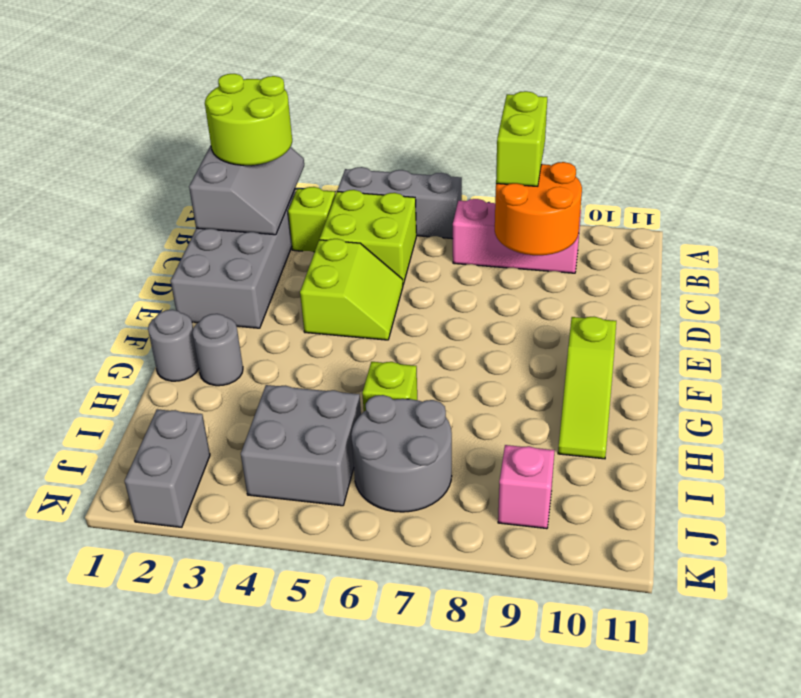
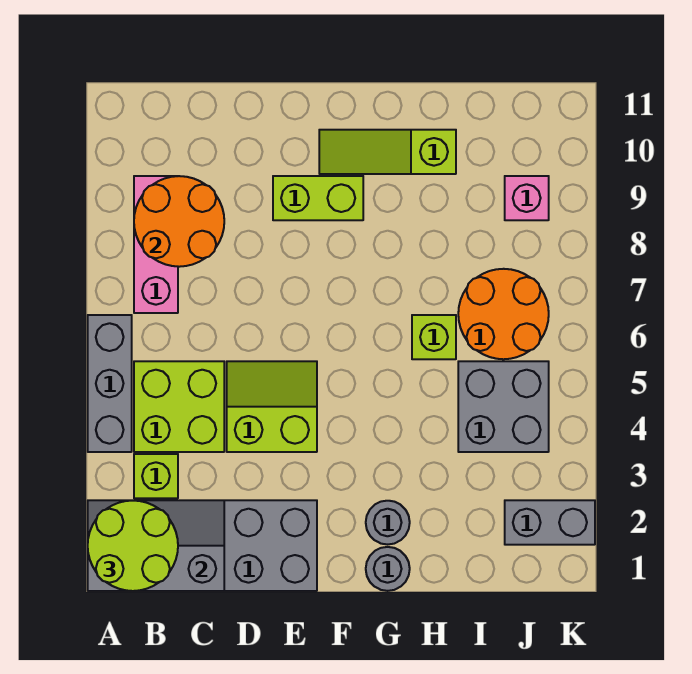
lime 1x2 brick [496,91,547,186] -> lime 1x2 brick moved to [273,176,363,220]
lime 1x3 slope [558,317,616,459] -> lime 1x3 slope turned to [319,130,456,174]
grey 2x2 round brick [351,395,452,512] -> orange 2x2 round brick [458,269,549,359]

